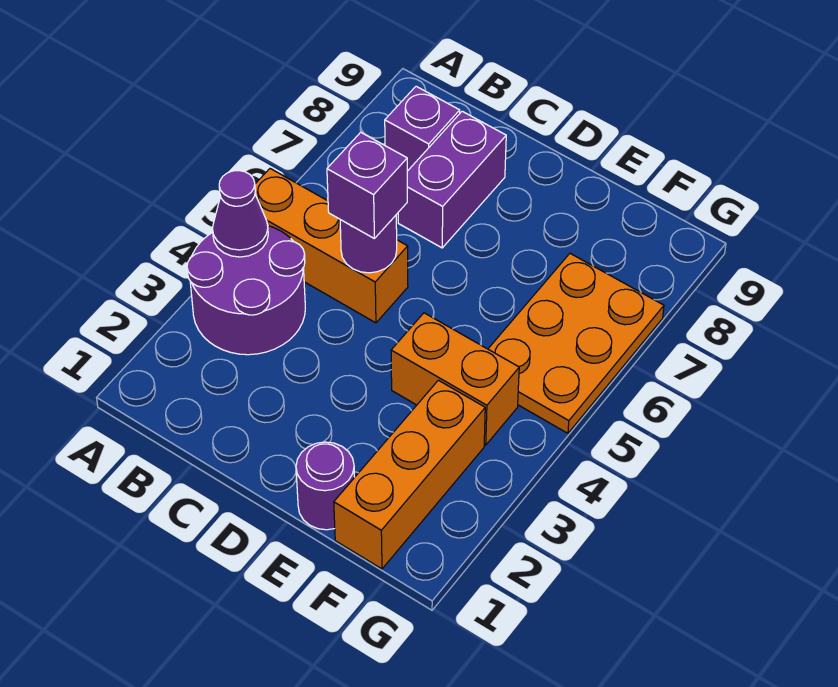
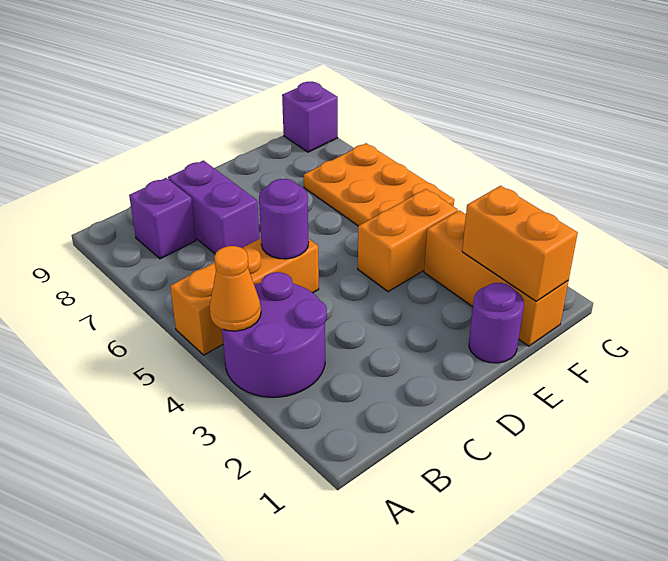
purple 1x1 cone [212,171,268,257] -> orange 1x1 cone [210,246,261,331]
purple 1x1 brick [327,132,407,238] -> purple 1x1 brick moved to [282,82,338,152]
none -> orange 1x2 brick [462,186,578,301]

